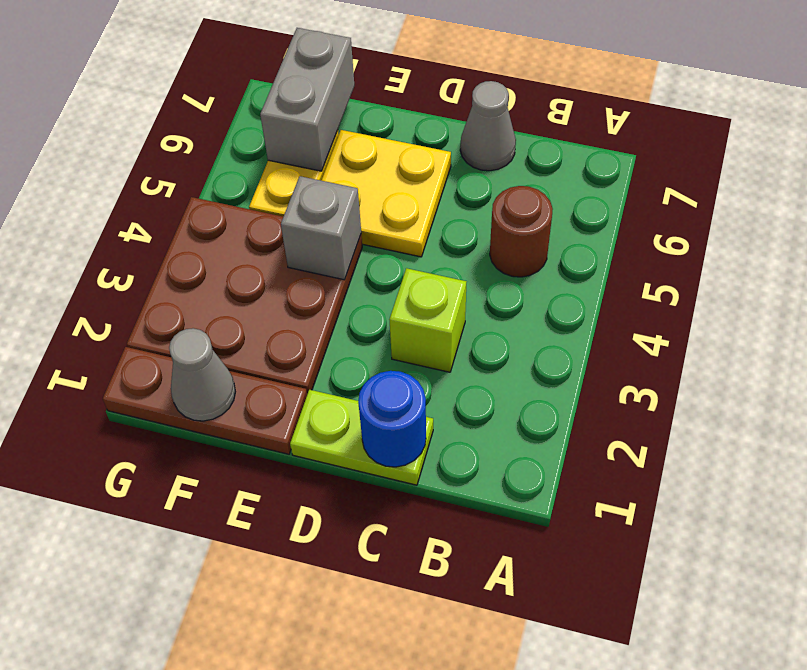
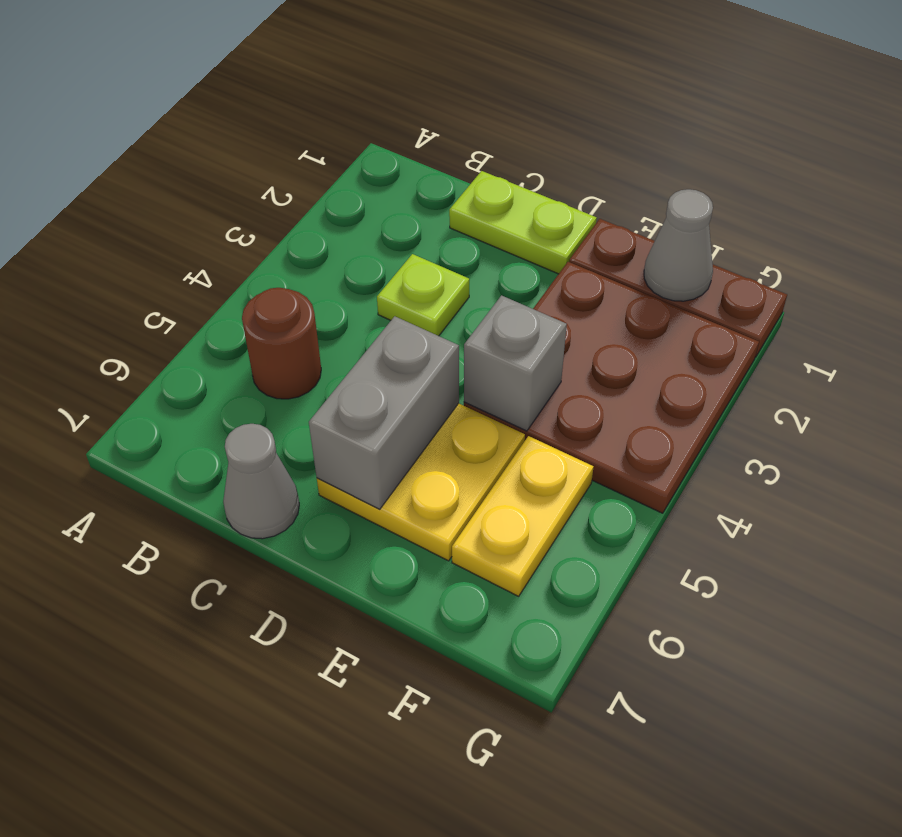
blue 1x1 round brick [358,371,426,467] -> none
lime 1x1 brick [389,268,466,372] -> lime 1x1 plate [377,254,469,336]
grey 1x2 brick [260,28,354,171] -> grey 1x2 brick moved to [309,316,459,509]

